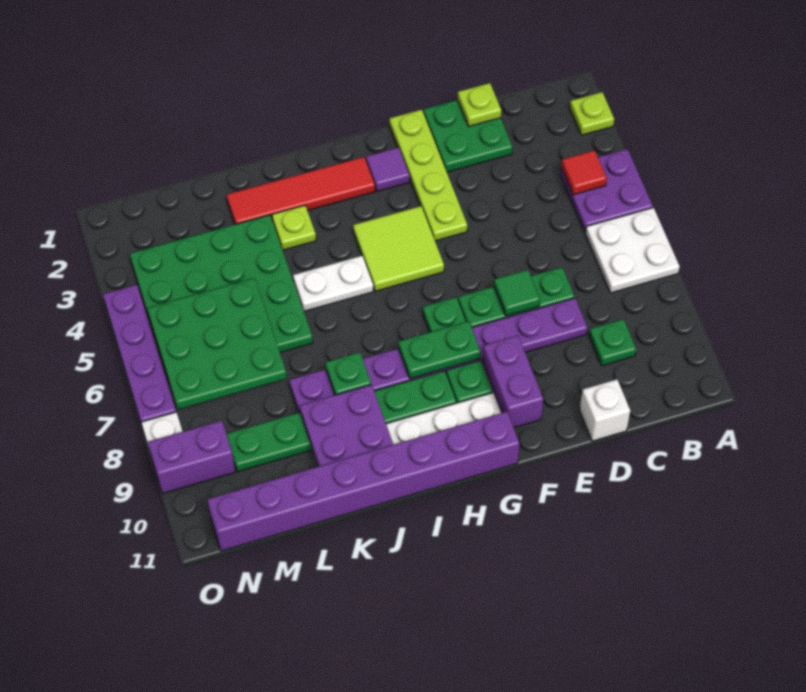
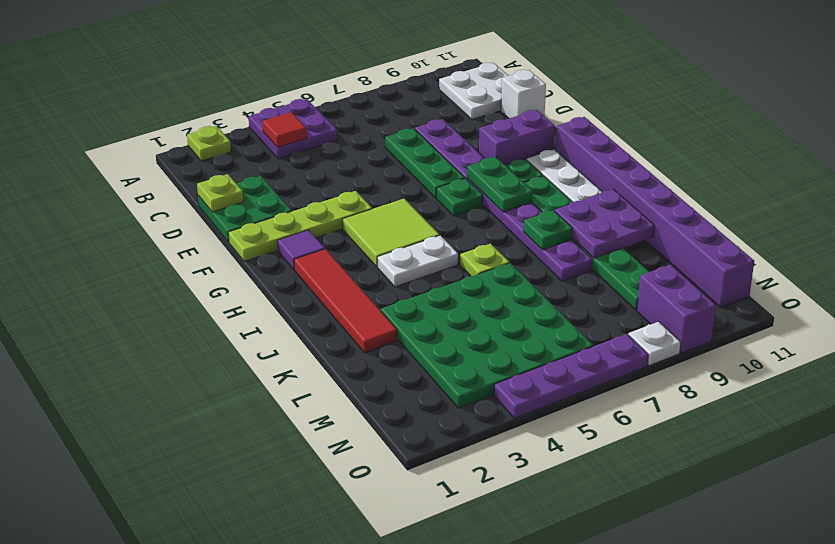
white 2x2 plate [585,208,680,293] -> white 2x2 plate moved to [439,63,508,119]
green 1x1 plate [589,319,636,366] -> none
green 1x1 tile [494,270,540,316] -> none
white 1x2 plate [293,256,373,311] -> white 1x2 plate turned to [377,235,458,287]
lime 1x1 plate [272,205,316,250] -> lime 1x1 plate moved to [460,244,509,276]
green 3x3 plate [147,278,287,409] -> none

